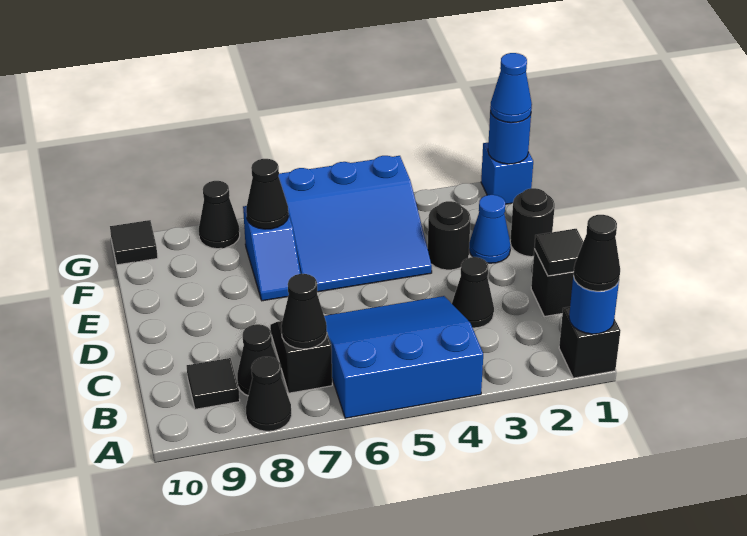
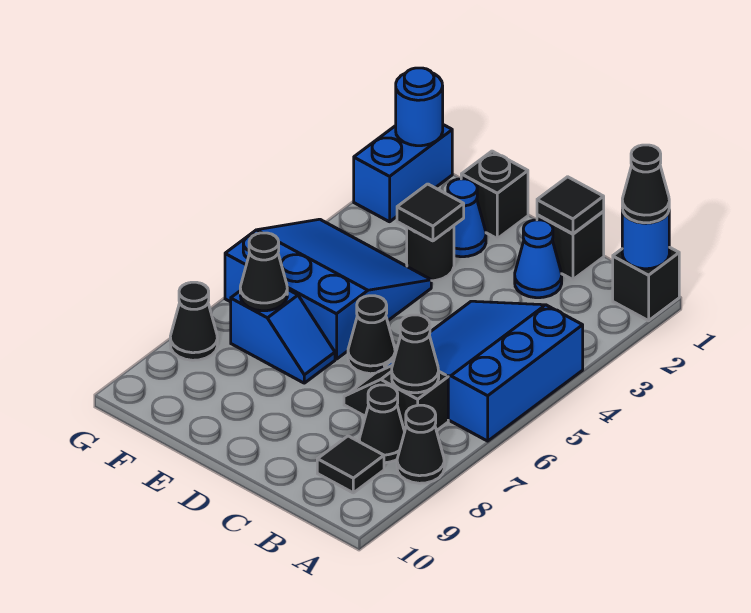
black 1x1 cone [452,257,494,328] -> black 1x1 cone moved to [348,296,395,374]
black 1x1 round brick [510,188,555,257] -> black 1x1 brick [461,151,528,239]
blue 3x3 slope [278,156,432,292] -> blue 3x3 slope turned to [225,219,431,359]
blue 1x1 brick [481,143,533,204] -> blue 1x2 brick [354,125,452,222]
blue 1x1 cone [490,53,532,123] -> blue 1x1 cone moved to [515,220,562,298]
black 1x1 tile [110,220,158,265] -> black 1x1 tile moved to [397,184,464,241]

